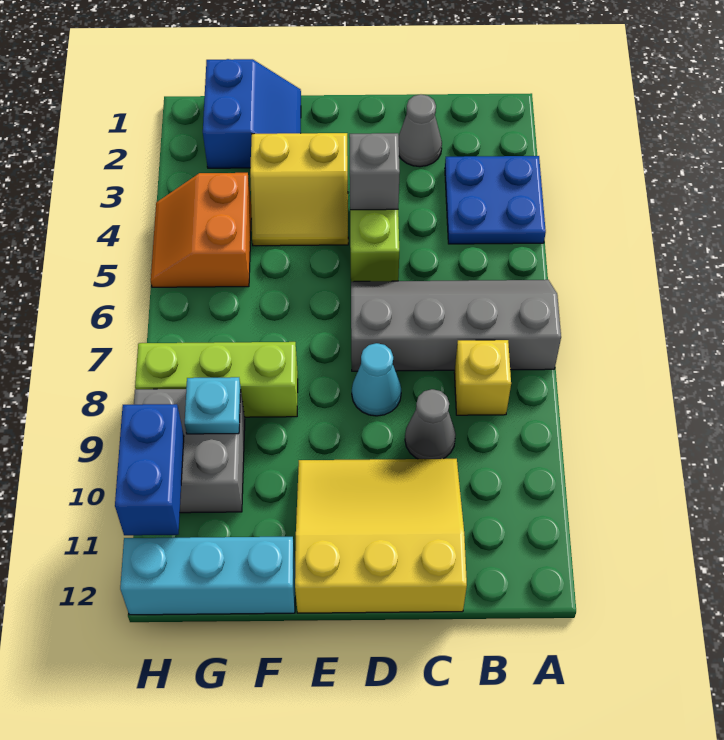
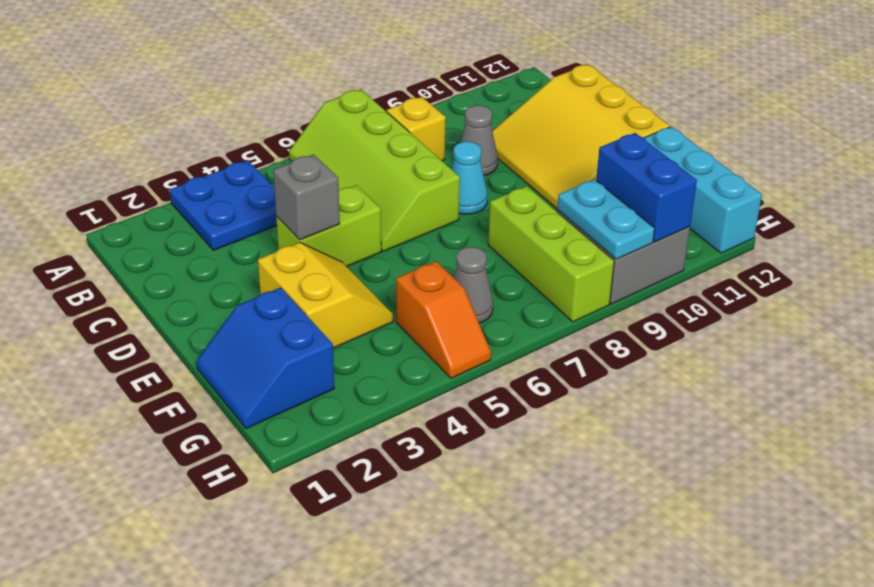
grey 2x4 slope [351,280,561,371] -> lime 2x4 slope [289,90,460,251]
grey 1x1 cone [399,94,442,167] -> grey 1x1 cone moved to [454,247,493,323]
blue 2x2 slope [203,59,301,168] -> blue 2x2 slope turned to [196,287,334,429]
orange 2x2 slope [151,173,251,287] -> orange 1x2 slope [396,261,491,378]
cyan 1x1 plate [185,377,241,434] -> cyan 1x2 plate [557,179,655,259]
blue 1x2 brick [115,404,184,535] -> blue 1x2 brick turned to [596,133,697,242]

